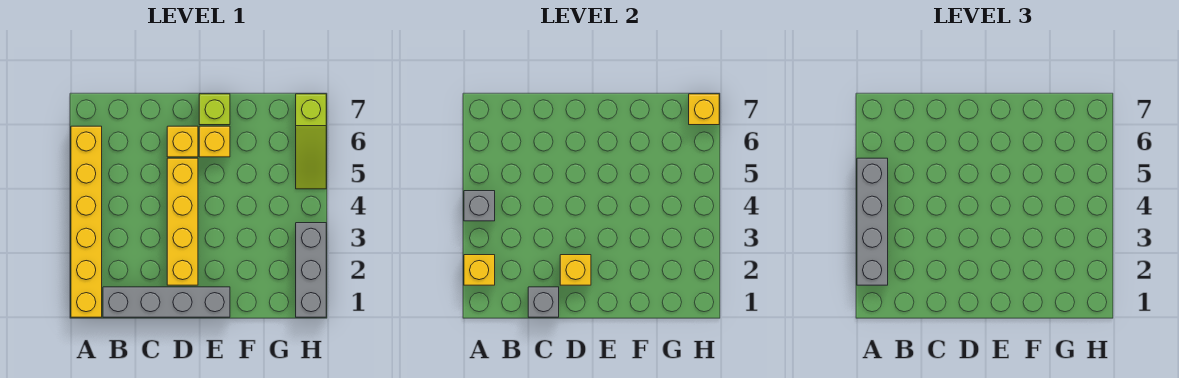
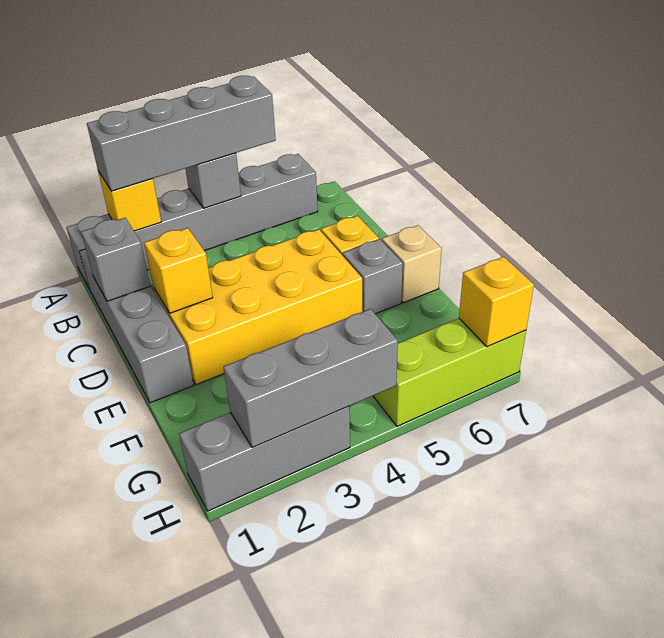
yellow 1x6 brick [71,126,102,317] -> grey 1x6 brick [66,154,318,289]
yellow 1x4 brick [167,158,198,285] -> yellow 2x4 brick [154,229,362,385]
yellow 1x1 brick [199,126,230,157] -> grey 1x1 brick [342,239,403,314]
lime 1x1 brick [199,94,230,125] -> tan 1x1 brick [382,225,442,303]
none -> grey 1x3 brick [223,309,398,448]
lime 1x3 slope [296,94,326,189] -> lime 1x3 brick [373,318,526,426]

